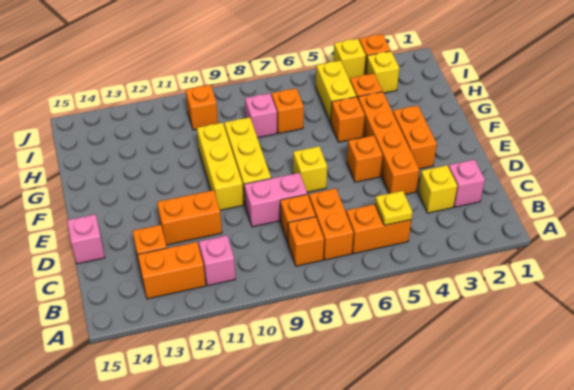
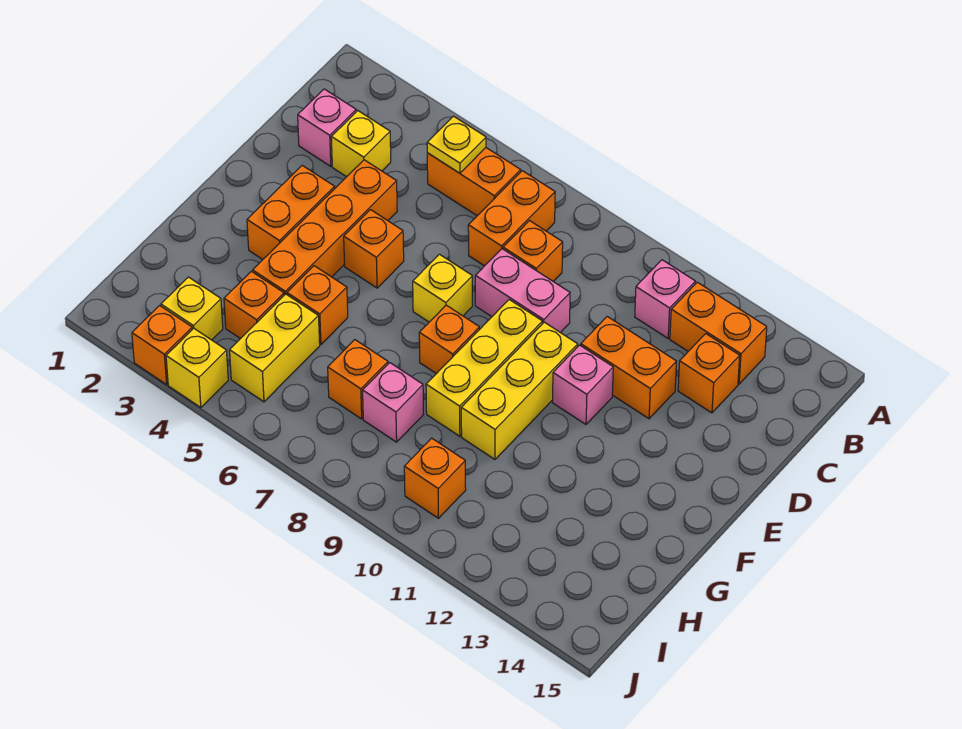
orange 1x1 brick [288,217,324,266] -> orange 1x1 brick moved to [419,305,479,374]
pink 1x1 brick [67,214,105,264] -> pink 1x1 brick moved to [553,345,613,424]

